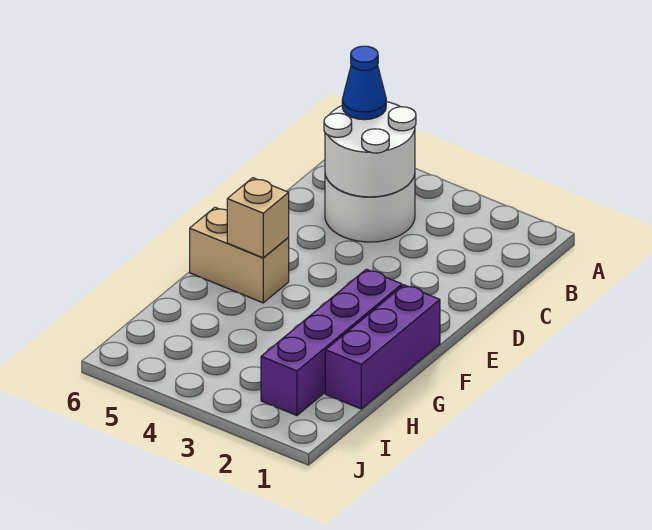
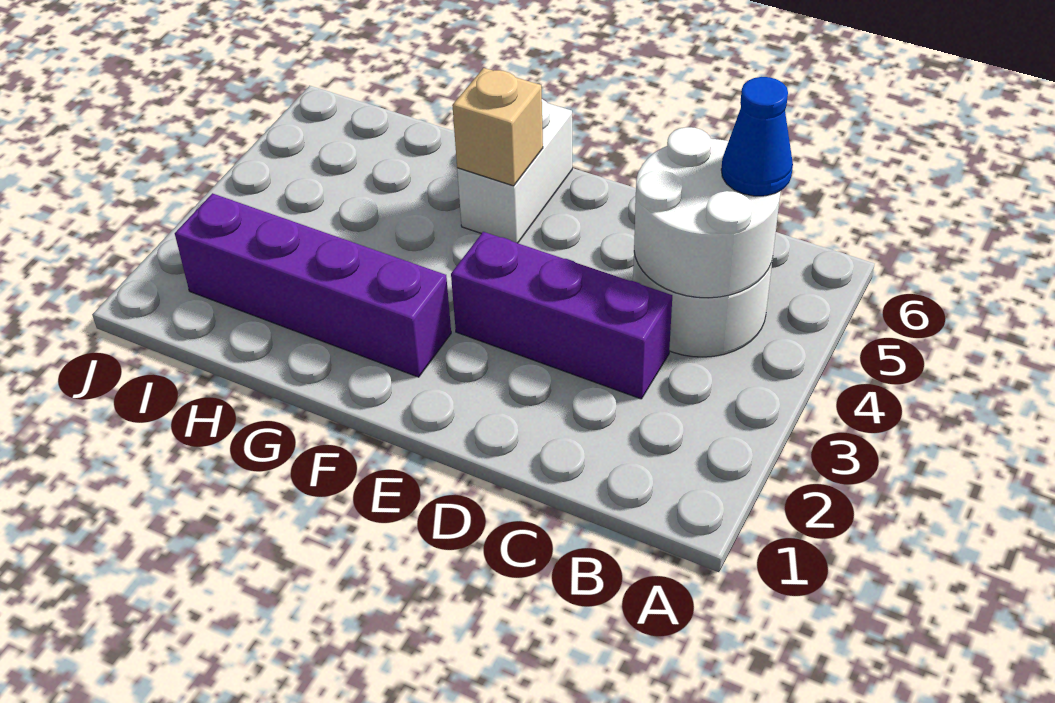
purple 1x3 brick [325,285,440,409] -> purple 1x3 brick moved to [451,232,672,399]
tan 1x2 brick [190,207,289,303] -> white 1x2 brick [457,99,572,243]

